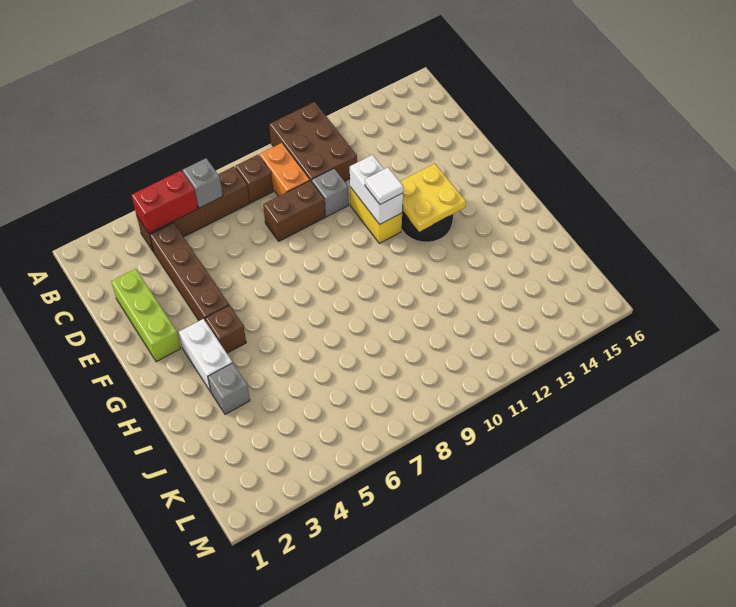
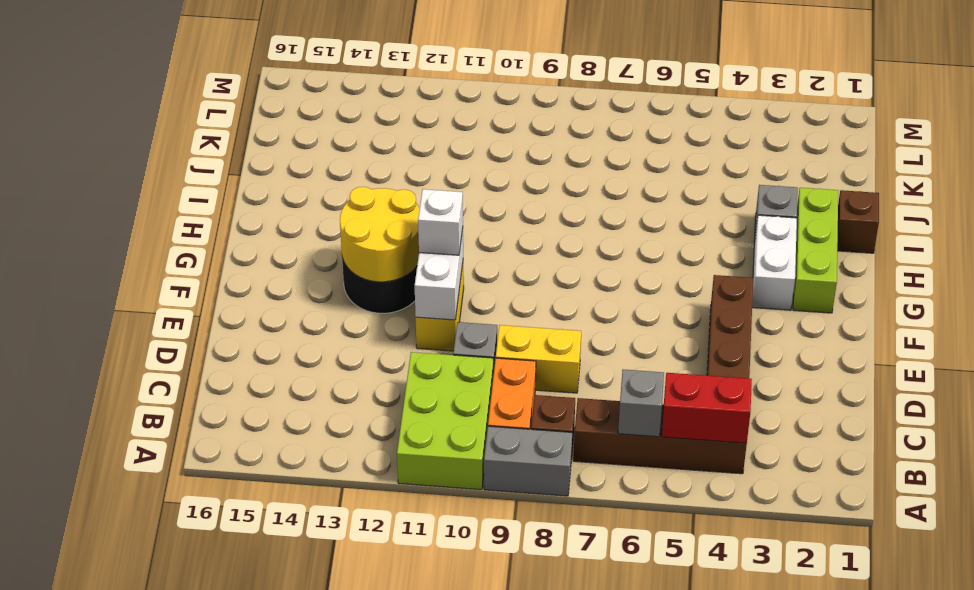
none -> grey 1x2 brick [484,426,572,496]
brown 2x3 brick [269,102,357,182] -> lime 2x3 brick [397,352,493,490]
lime 1x3 brick [111,269,181,362] -> lime 1x3 brick moved to [793,188,838,313]
brown 1x2 brick [263,180,325,241] -> yellow 1x2 brick [496,325,581,393]
white 1x1 tile [365,168,403,205] -> white 1x1 brick [418,189,463,255]
yellow 2x2 plate [400,164,466,232] -> yellow 2x2 round brick [340,187,420,282]
brown 1x1 brick [205,305,246,353] -> brown 1x1 brick moved to [837,190,879,253]

